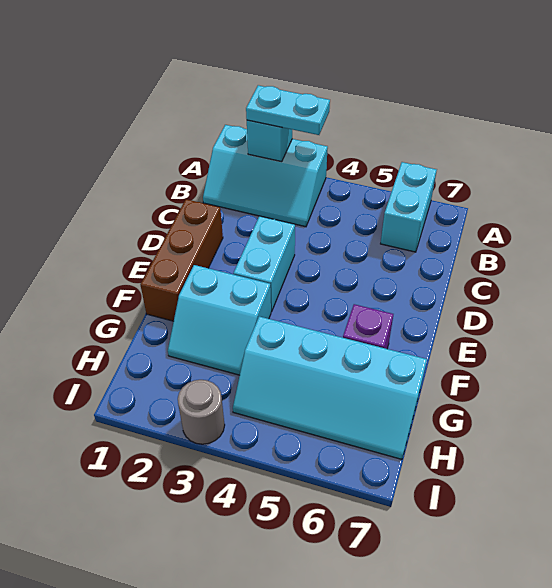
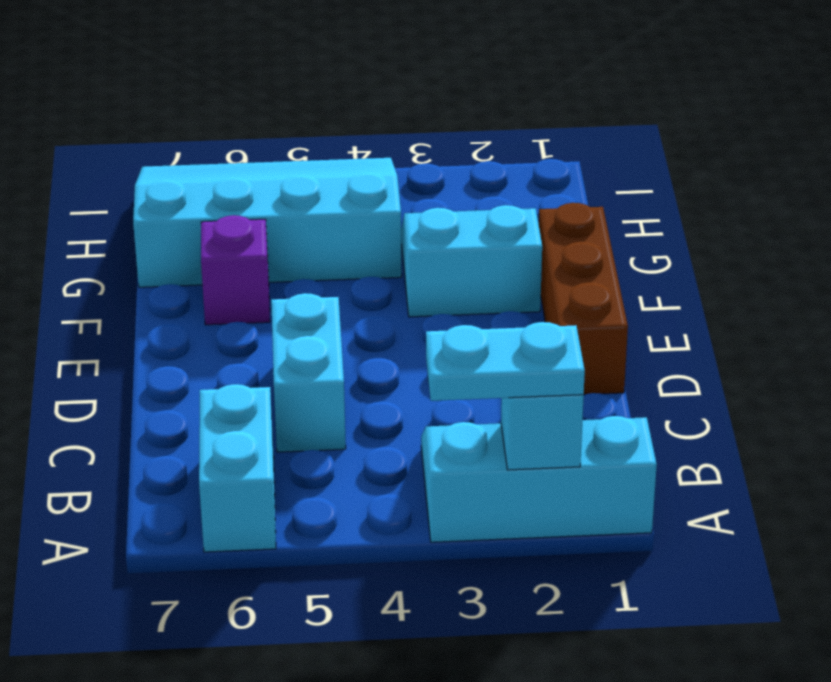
cyan 1x2 brick [233,216,295,312] -> cyan 1x2 brick moved to [271,293,346,452]
cyan 2x4 slope [233,316,427,459] -> cyan 3x4 slope [133,158,402,287]
grey 1x1 round brick [178,380,225,444] -> none

